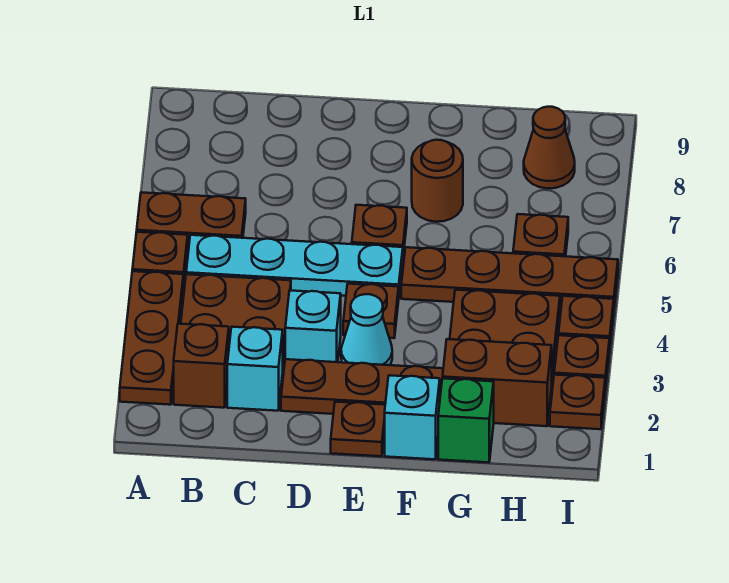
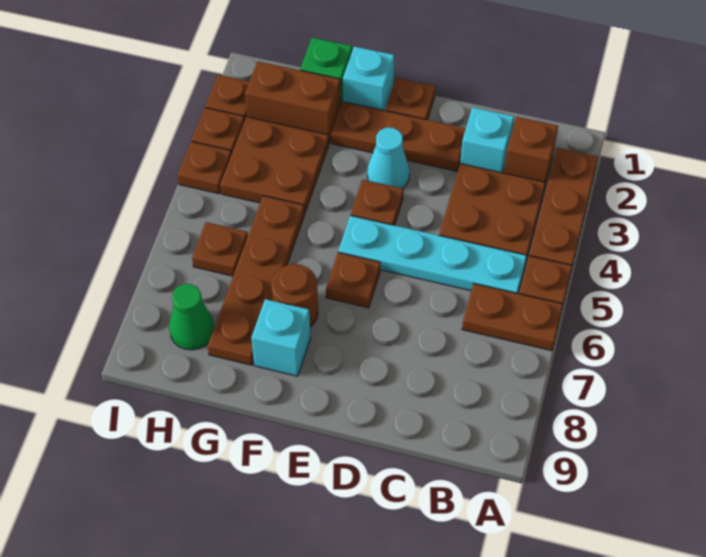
cyan 1x1 brick [285,291,341,362] -> cyan 1x1 brick moved to [251,299,311,376]
brown 1x4 plate [401,247,618,308] -> brown 1x4 plate turned to [208,196,305,365]
brown 1x1 cone [524,107,575,189] -> green 1x1 cone [169,284,214,350]

